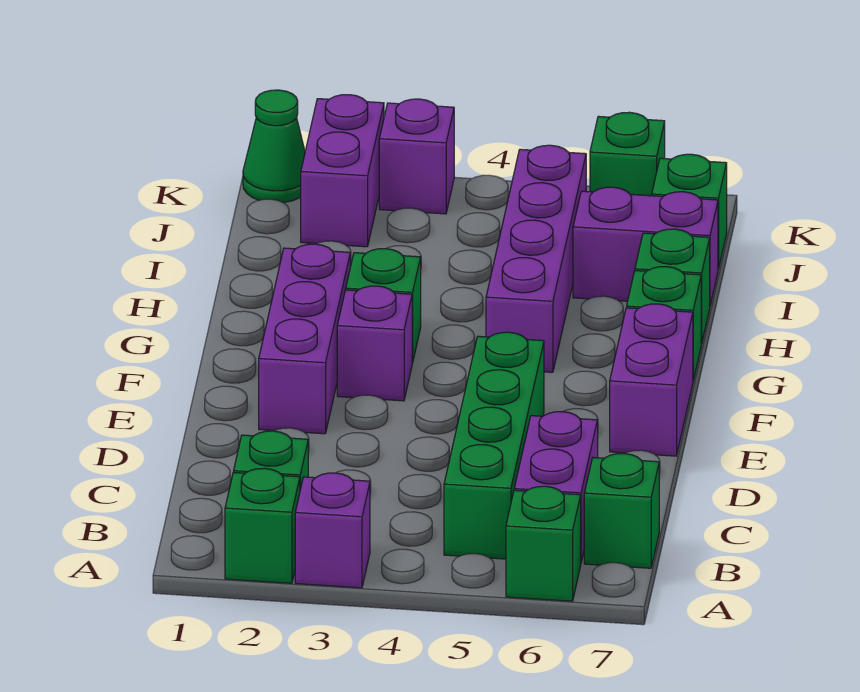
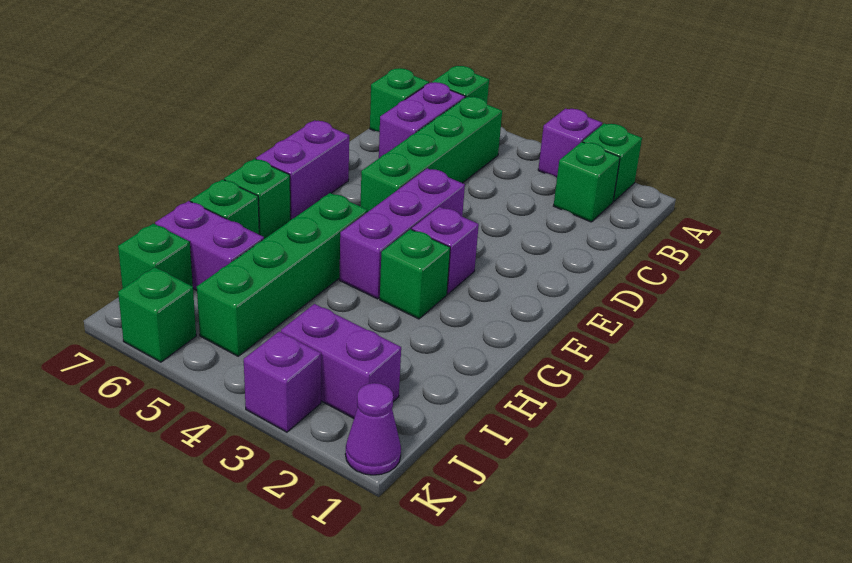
purple 1x3 brick [259,244,350,434] -> purple 1x3 brick moved to [340,168,465,299]
purple 1x4 brick [486,145,586,372] -> green 1x4 brick [197,193,368,356]
purple 1x2 brick [301,95,384,247] -> purple 1x2 brick turned to [281,304,401,418]
green 1x1 cone [243,90,305,203] -> purple 1x1 cone [345,383,401,475]

